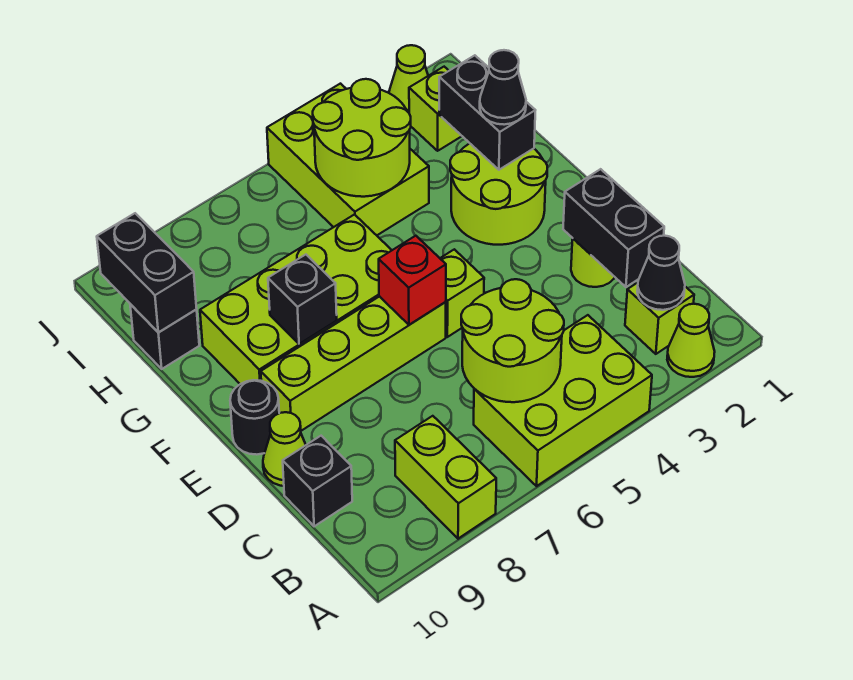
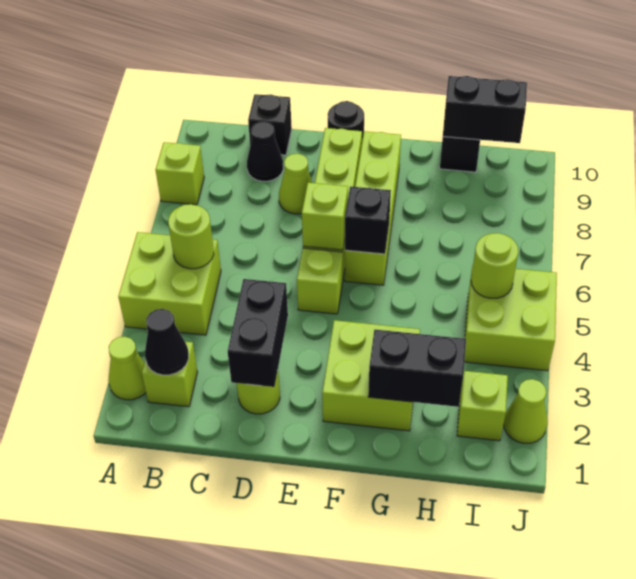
lime 2x3 brick [474,315,652,486] -> lime 2x2 brick [118,232,221,335]
lime 1x2 brick [395,416,496,539] -> lime 1x1 brick [156,142,204,205]
lime 2x2 round brick [461,279,564,402] -> lime 1x1 round brick [168,204,214,269]
black 1x2 brick [563,169,664,287] -> black 1x2 brick turned to [228,279,288,387]
lime 1x1 cone [263,412,306,486] -> lime 1x1 cone moved to [279,154,312,214]
red 1x1 brick [379,236,446,325] -> lime 1x1 brick [302,183,348,250]
lime 2x2 round brick [450,144,547,245] -> lime 2x2 brick [322,320,420,431]
lime 2x4 brick [200,215,392,384] -> lime 1x4 brick [345,131,401,285]
black 1x1 brick [268,255,337,344] -> black 1x1 brick moved to [345,186,391,254]
black 1x1 cone [480,50,526,125] -> black 1x1 cone moved to [247,122,283,181]
lime 2x3 brick [267,84,429,235] -> lime 2x2 brick [464,265,557,371]
lime 2x2 round brick [313,79,411,197] -> lime 1x1 round brick [471,233,518,298]

